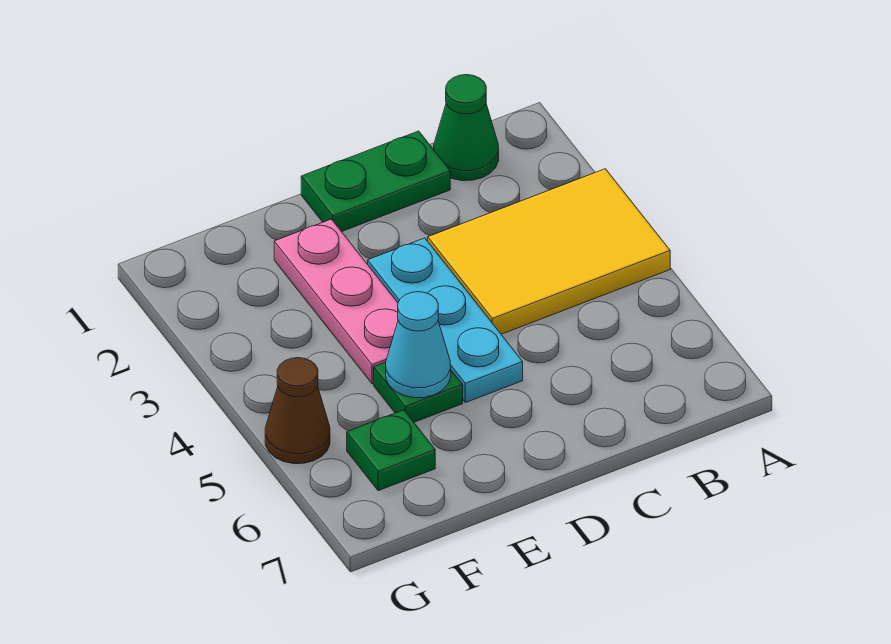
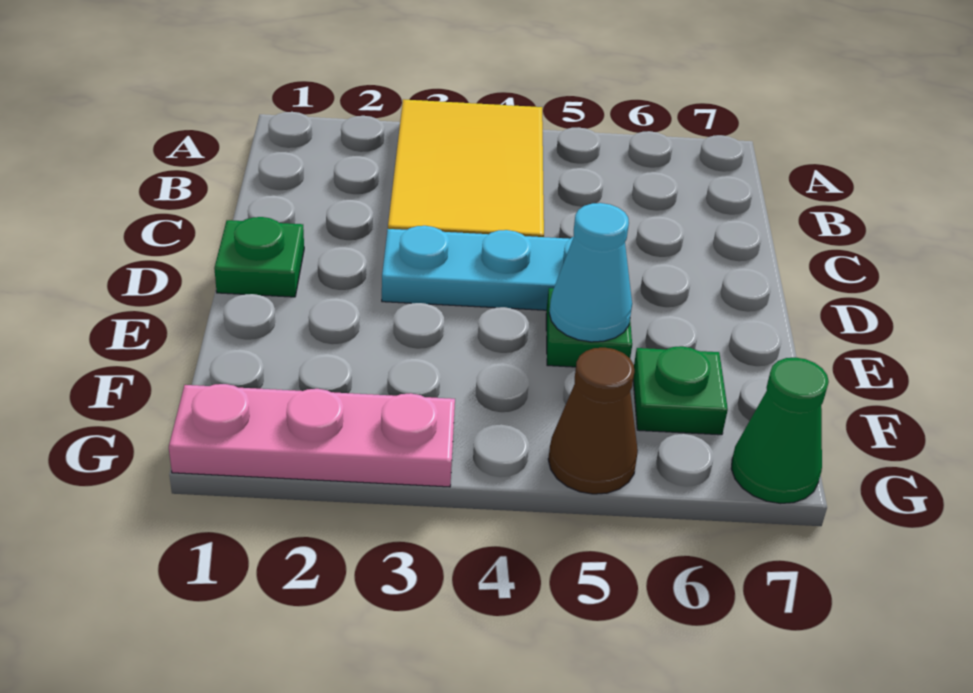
green 1x1 cone [434,75,499,181] -> green 1x1 cone moved to [731,357,829,504]
green 1x2 plate [301,131,450,232] -> green 1x1 plate [214,217,304,297]
pink 1x3 plate [274,219,398,384] -> pink 1x3 plate moved to [169,384,455,487]

